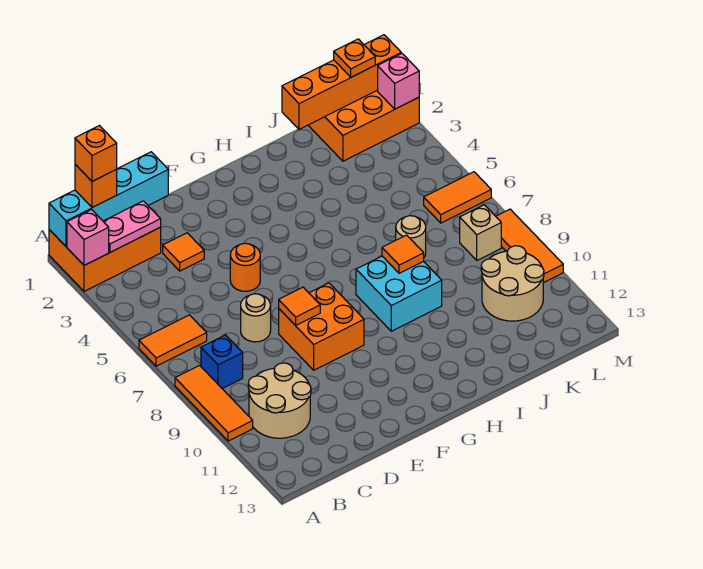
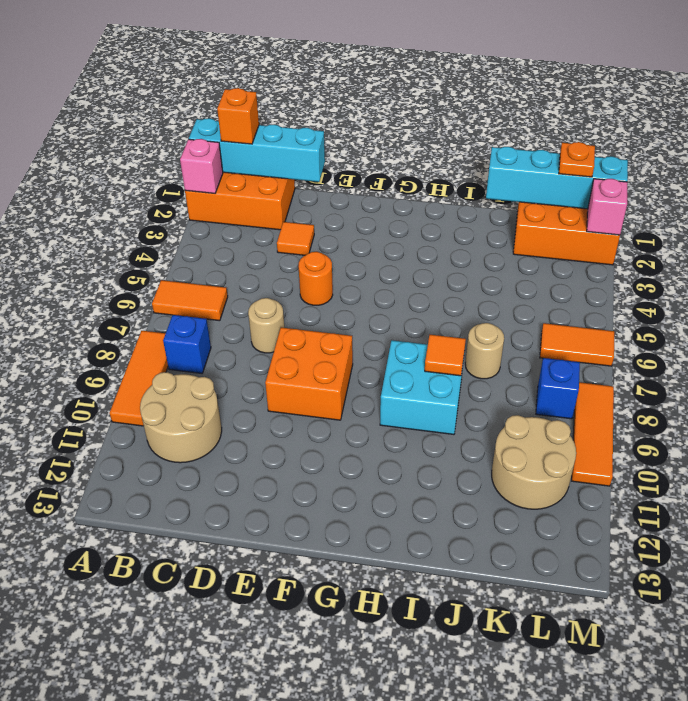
orange 1x1 brick [75,126,117,181] -> none
pink 1x2 plate [103,201,161,252] -> none
orange 1x1 tile [279,287,320,326] -> none
orange 1x4 brick [282,35,401,129] -> cyan 1x4 brick [486,147,628,209]
tan 1x1 brick [460,205,501,260] -> blue 1x1 brick [536,358,580,419]

